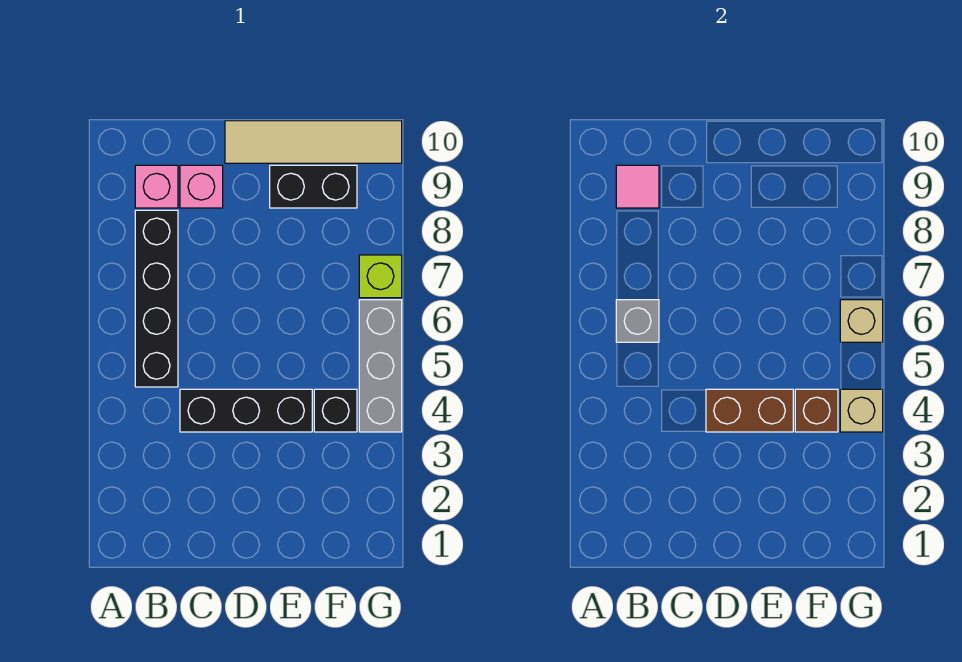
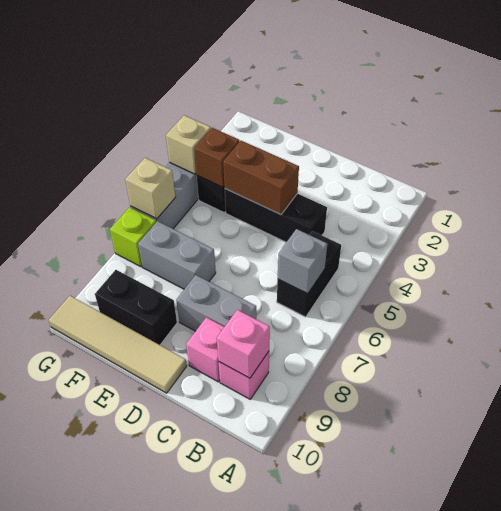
black 1x4 brick [135,210,178,387] -> black 1x2 brick [277,231,341,317]
pink 1x1 tile [616,165,659,208] -> pink 1x1 brick [217,310,270,378]
none -> grey 1x2 brick [176,275,256,331]
none -> grey 1x2 brick [138,221,216,289]

